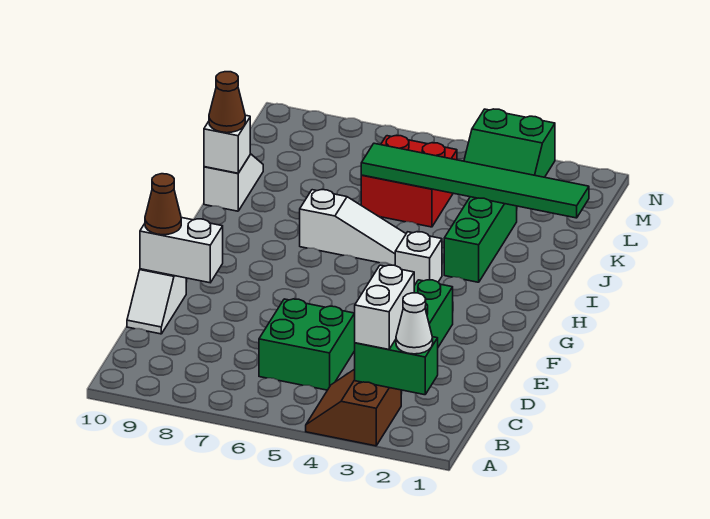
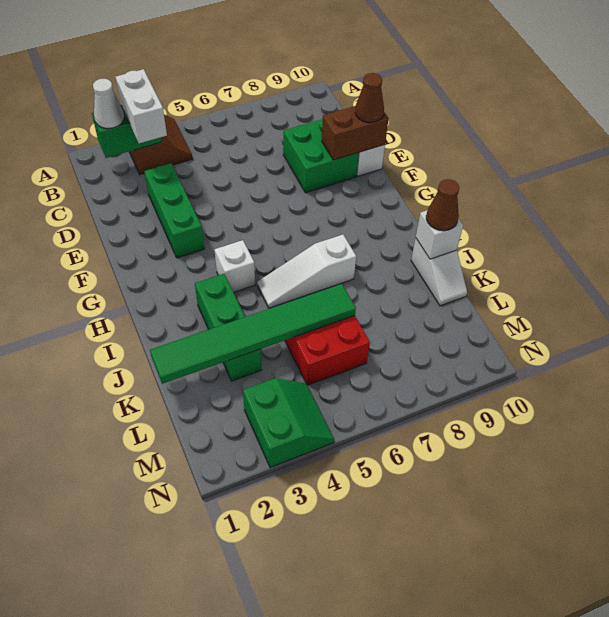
green 2x2 brick [259,299,355,390] -> green 2x2 brick moved to [283,119,359,193]
white 1x2 brick [140,218,223,283] -> brown 1x2 brick [322,106,389,160]
green 2x2 slope [464,109,555,177] -> green 2x2 slope turned to [243,378,334,468]

